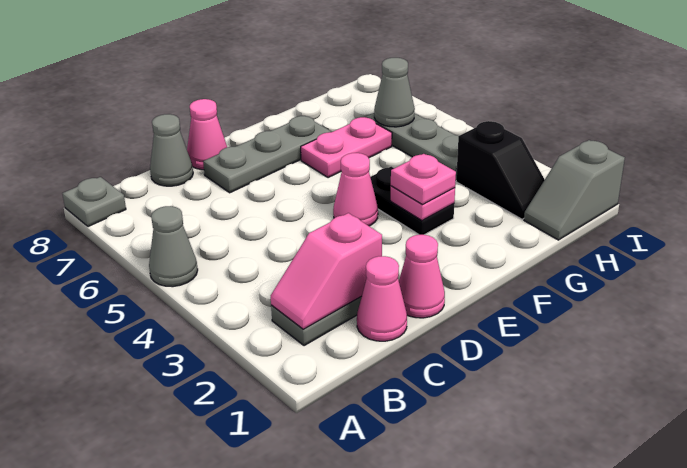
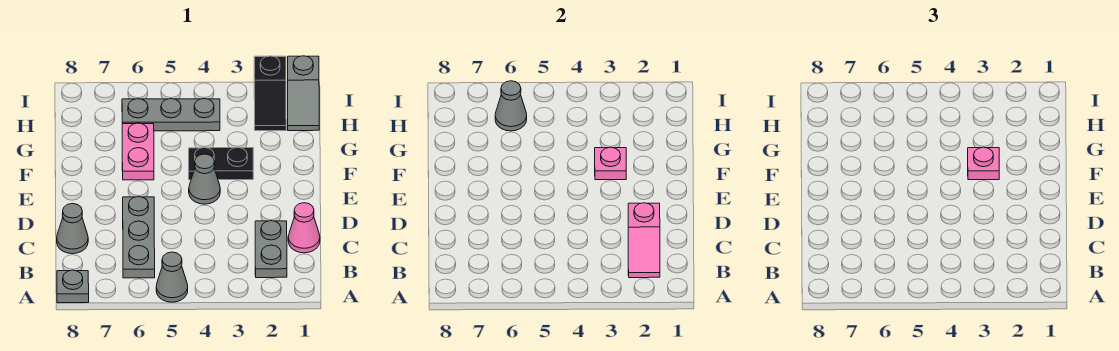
pink 1x1 cone [399,235,445,318] -> none
grey 1x3 plate [203,116,331,193] -> grey 1x3 plate moved to [123,197,155,278]
pink 1x1 cone [187,99,227,170] -> none
pink 1x1 cone [333,153,378,226] -> grey 1x1 cone [189,154,220,204]
black 1x2 slope [456,121,545,219] -> black 1x2 slope turned to [254,56,286,131]

